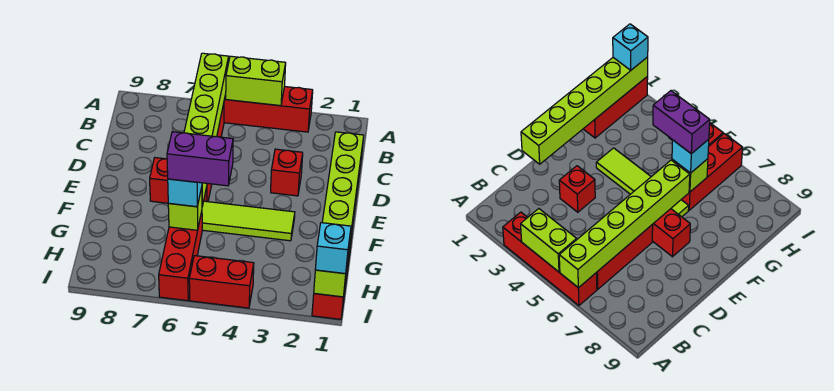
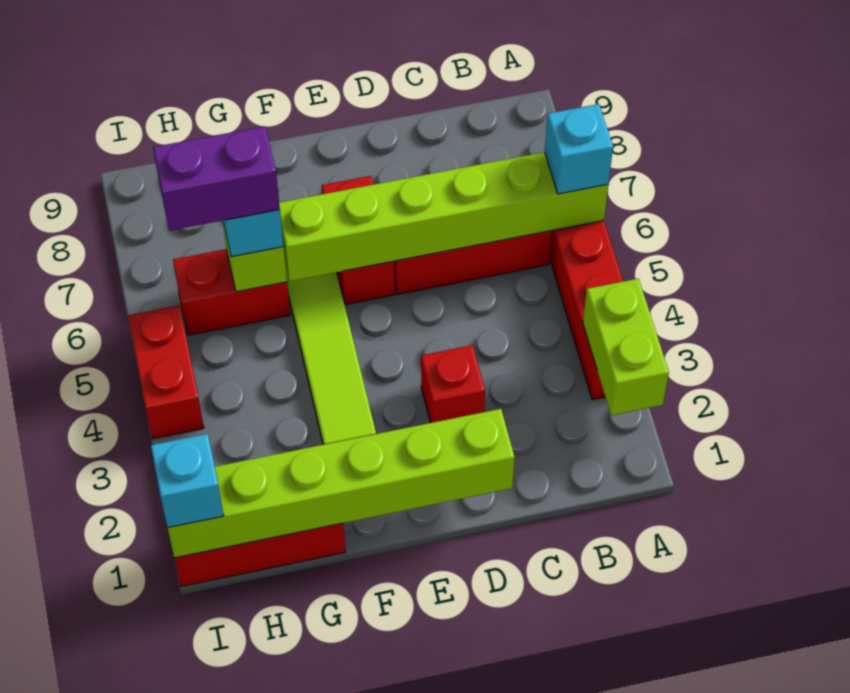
lime 1x2 brick [226,56,286,106] -> lime 1x2 brick moved to [583,279,669,415]
none -> cyan 1x1 brick [545,104,613,194]
purple 1x2 brick [167,132,233,186] -> purple 1x2 brick turned to [153,126,280,231]
red 1x3 brick [159,212,202,301] -> red 1x2 brick [173,249,290,335]

